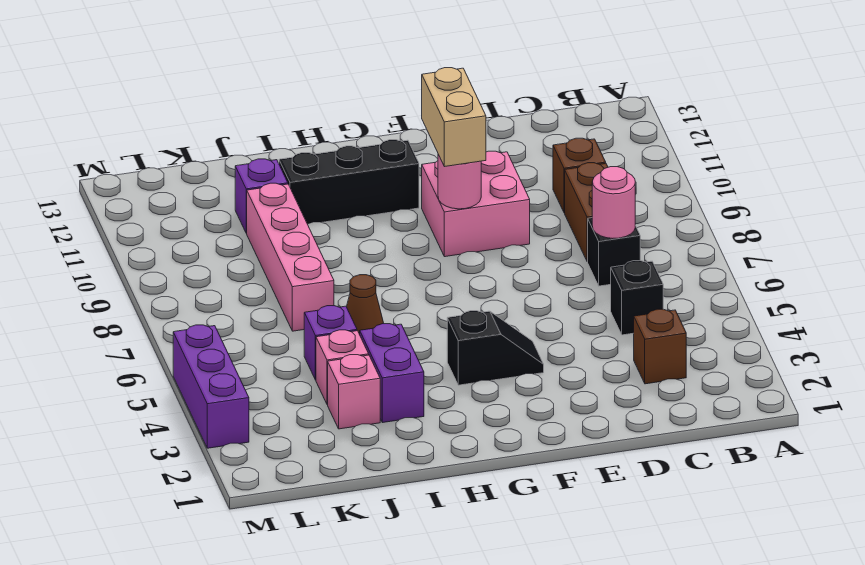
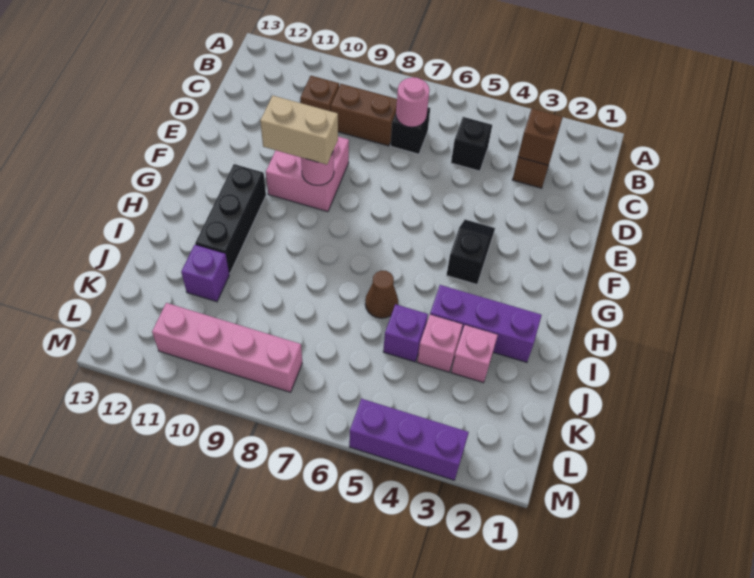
none -> brown 1x1 brick [518,109,563,165]
purple 1x2 brick [360,324,424,423] -> purple 1x3 brick [430,285,542,362]
pink 1x4 brick [246,183,334,331] -> pink 1x4 brick moved to [152,303,302,392]

